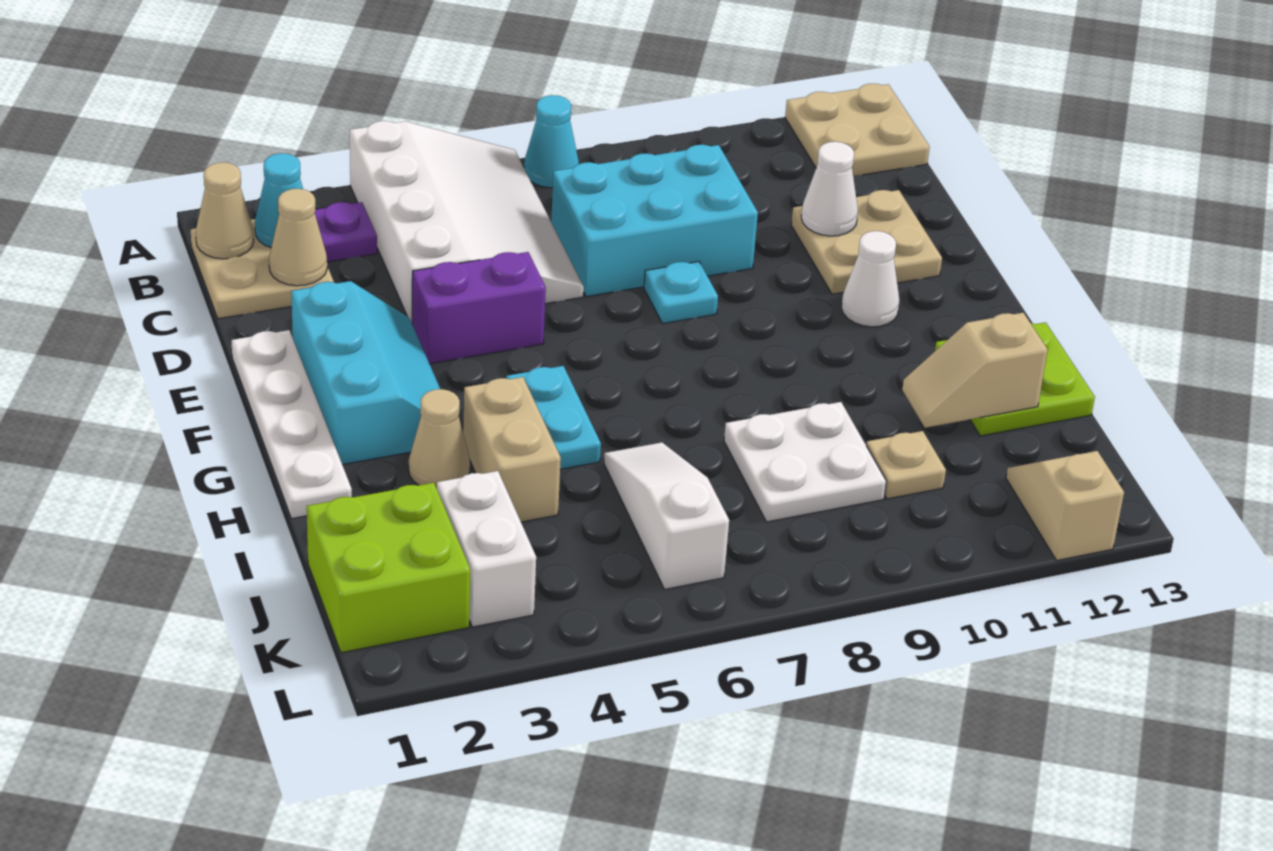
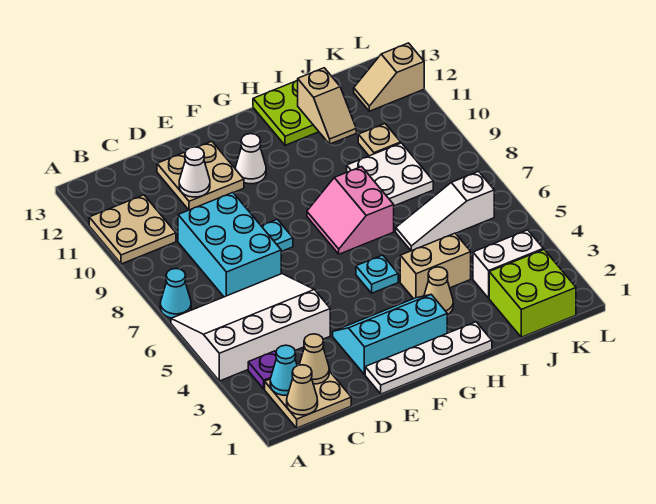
tan 2x2 plate [785,84,930,176] -> tan 2x2 plate moved to [89,195,176,264]
purple 1x2 brick [412,252,546,364] -> none
cyan 1x2 plate [506,366,601,469] -> cyan 1x1 plate [356,255,398,293]
none -> pink 2x2 slope [307,167,394,254]

